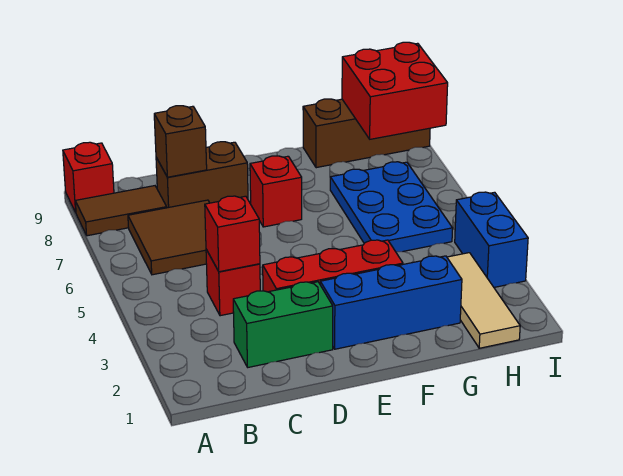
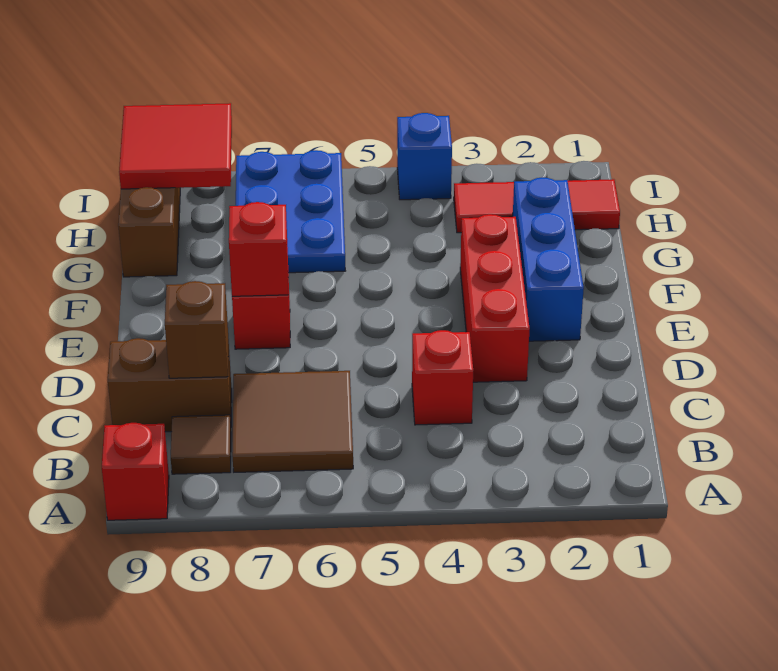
brown 1x2 tile [75,186,167,236] -> brown 1x1 tile [171,415,231,474]
green 1x2 brick [233,282,333,367] -> none
red 1x1 brick [205,196,260,272] -> red 1x1 brick moved to [229,202,288,296]
brown 1x2 brick [156,142,248,208] -> brown 1x2 brick turned to [108,338,232,432]
blue 2x3 plate [330,162,453,252] -> blue 2x3 plate turned to [236,150,345,273]
tan 1x3 tile [447,253,520,348] -> red 1x3 tile [454,179,620,233]
red 2x2 brick [342,42,448,139] -> red 2x2 tile [119,103,232,189]
blue 1x2 brick [455,192,528,287] -> blue 1x1 brick [397,113,452,200]

